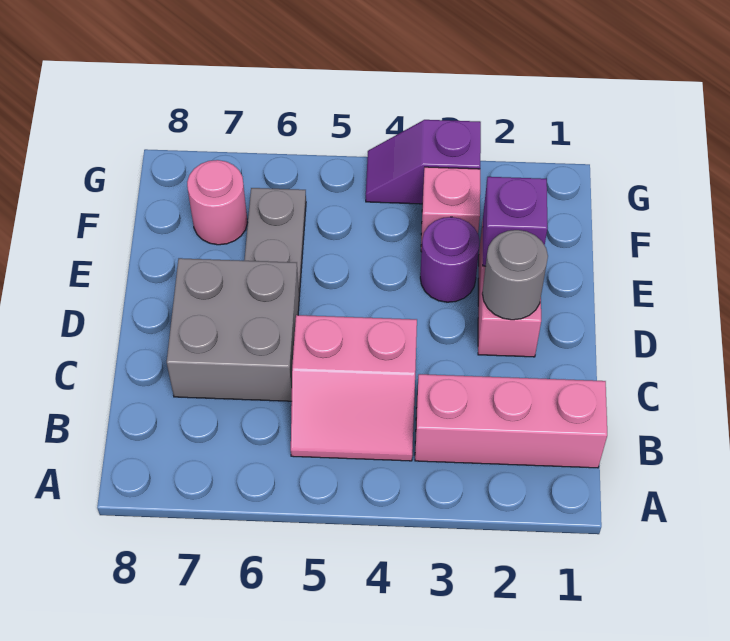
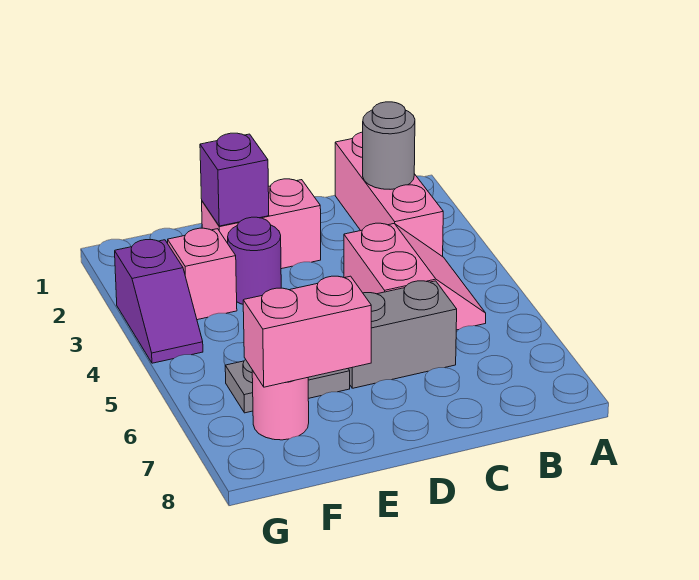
grey 2x2 brick [167,258,299,401] -> grey 1x2 brick [348,281,457,388]
grey 1x1 round brick [482,230,548,320] -> grey 1x1 round brick moved to [363,102,415,189]
none -> pink 1x2 brick [243,276,371,387]

